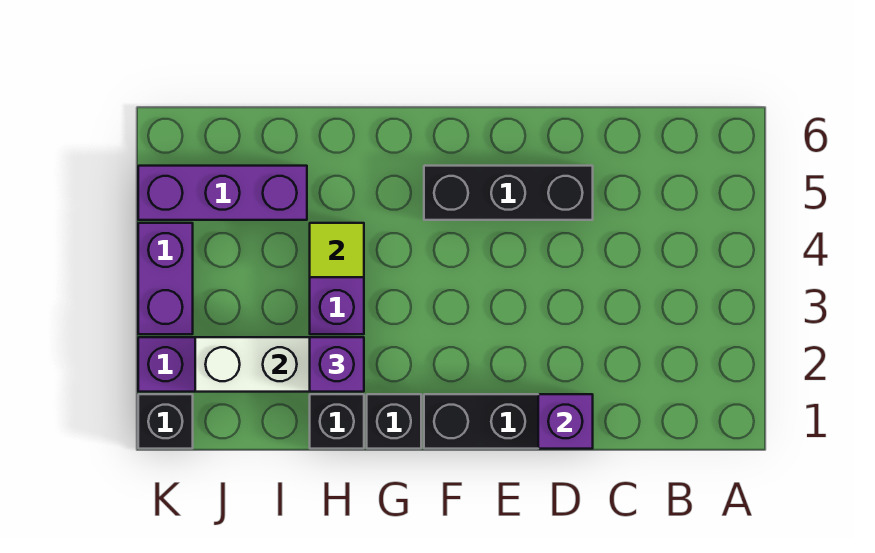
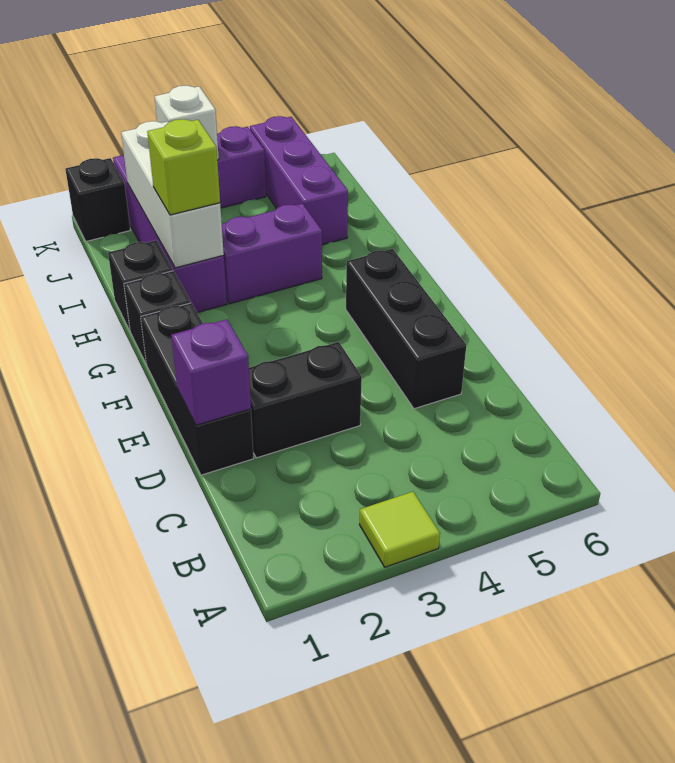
none -> black 1x2 brick [249,342,362,458]
purple 1x1 brick [310,337,364,392] -> lime 1x1 brick [147,119,220,215]
lime 1x1 tile [310,223,364,277] -> lime 1x1 tile moved to [359,492,440,567]
none -> white 1x1 brick [155,85,219,160]

